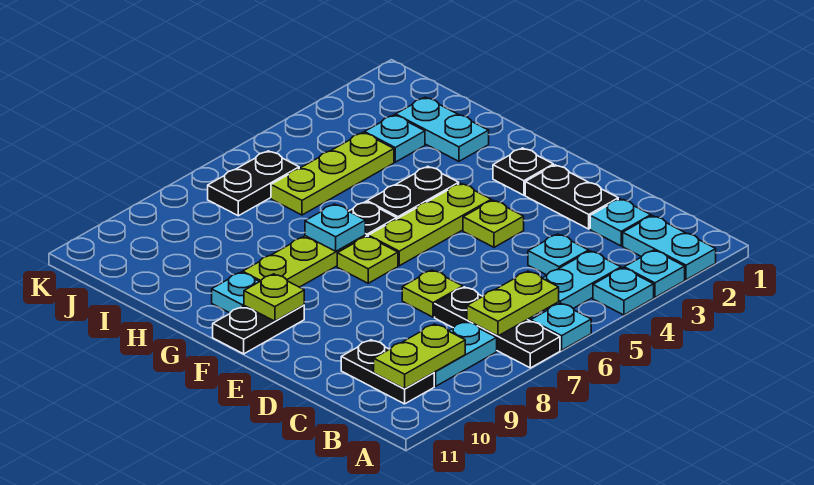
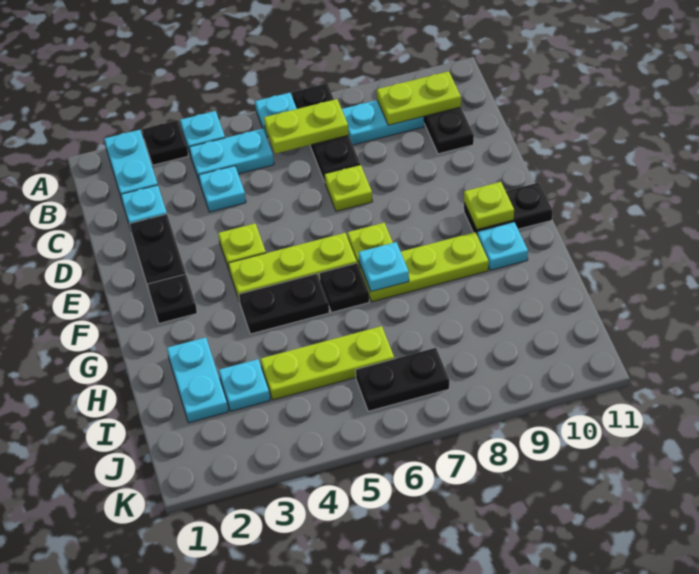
cyan 1x1 plate [624,250,685,297] -> black 1x1 plate [142,120,188,165]

